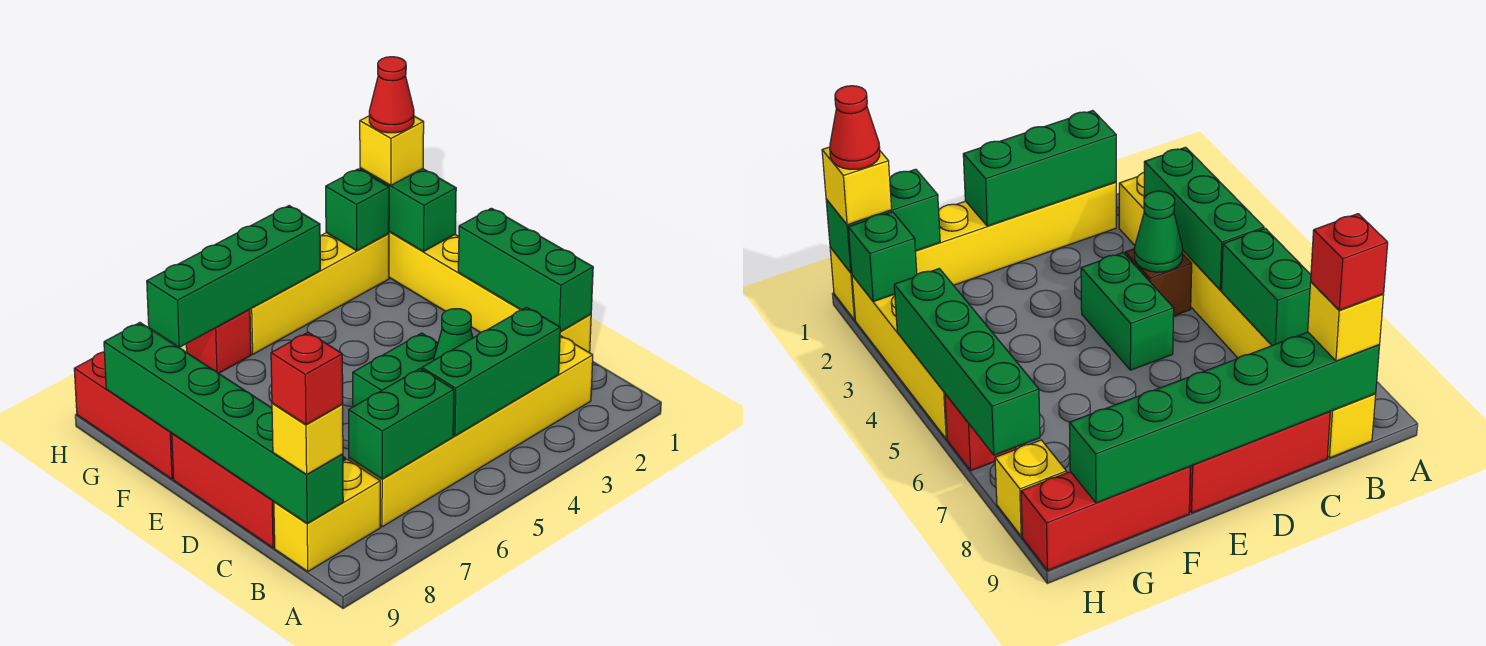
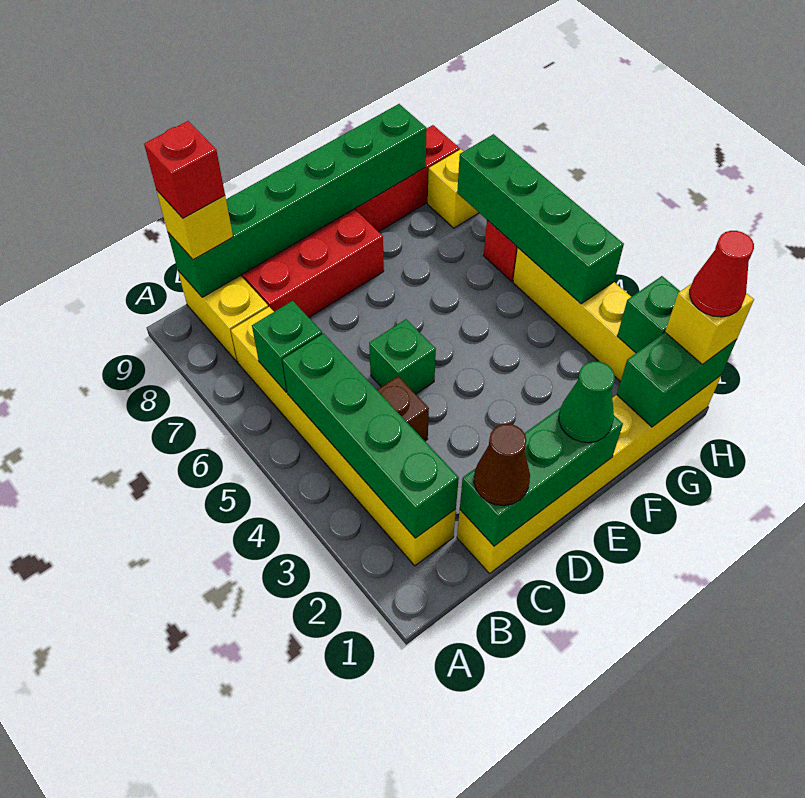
green 1x3 brick [422,307,560,436] -> green 1x4 brick [282,334,459,538]
green 1x2 brick [349,368,454,479] -> green 1x1 brick [252,301,322,392]
none -> brown 1x1 cone [474,424,530,506]
green 1x1 cone [433,309,473,361] -> green 1x1 cone moved to [559,361,615,443]
green 1x2 brick [353,333,438,407] -> green 1x1 brick [369,319,436,394]

